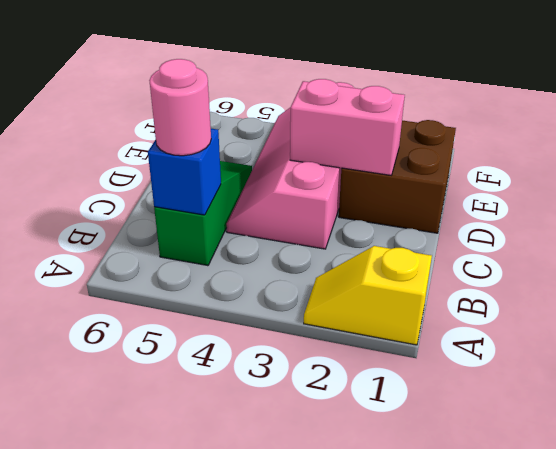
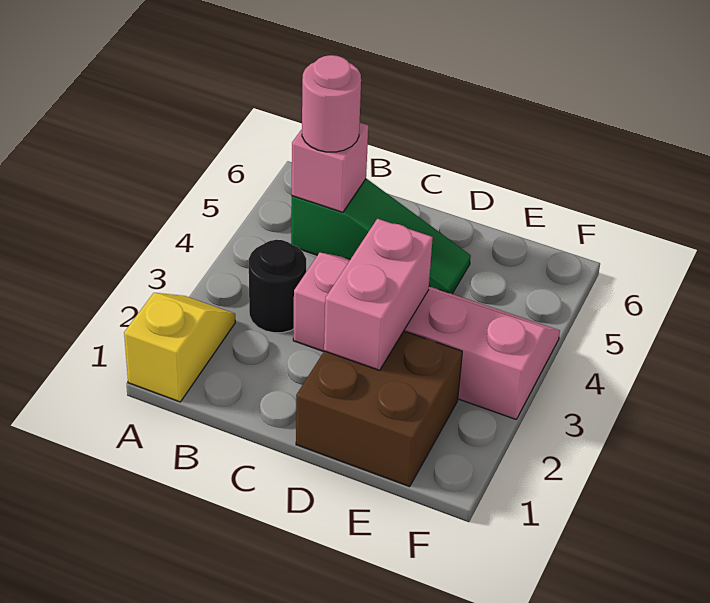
none -> black 1x1 round brick [249,240,306,333]
blue 1x1 brick [148,129,221,215] -> pink 1x1 brick [292,123,368,212]

